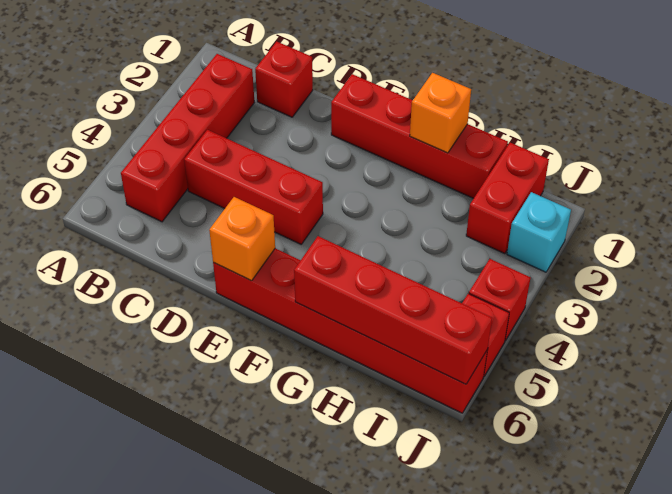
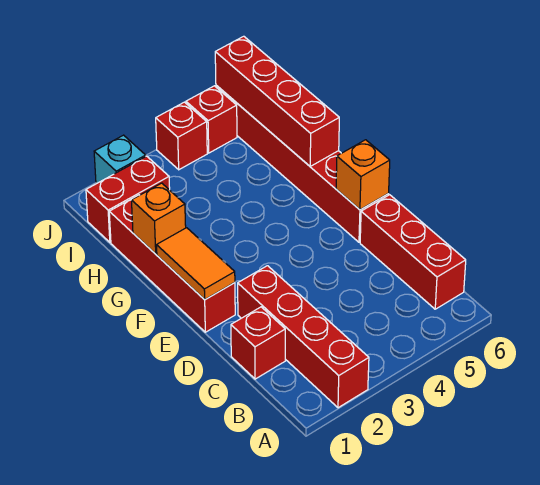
red 1x4 brick [121,54,254,222] -> red 1x4 brick turned to [238,266,369,408]
red 1x3 brick [184,130,323,244] -> red 1x3 brick moved to [360,195,466,309]
none -> orange 1x2 tile [157,228,235,300]

